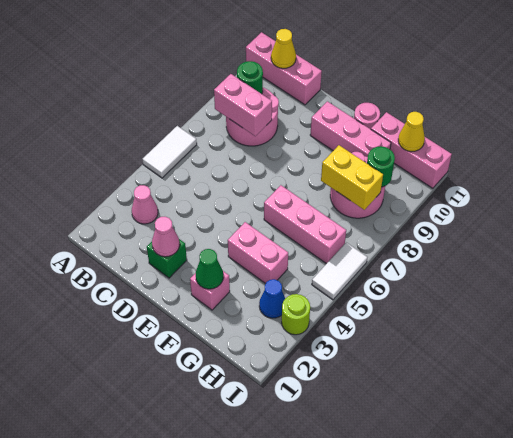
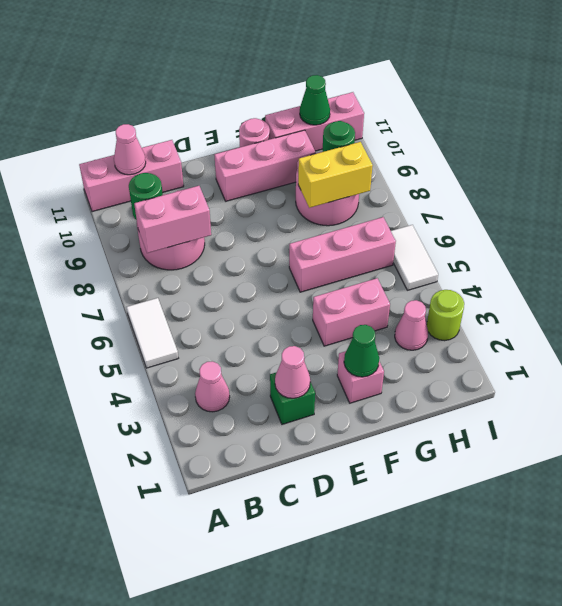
yellow 1x1 cone [271,29,296,68] -> pink 1x1 cone [114,124,146,175]
blue 1x1 cone [259,279,285,318] -> pink 1x1 cone [395,300,428,350]
yellow 1x1 cone [398,112,425,152] -> green 1x1 cone [300,75,330,125]

